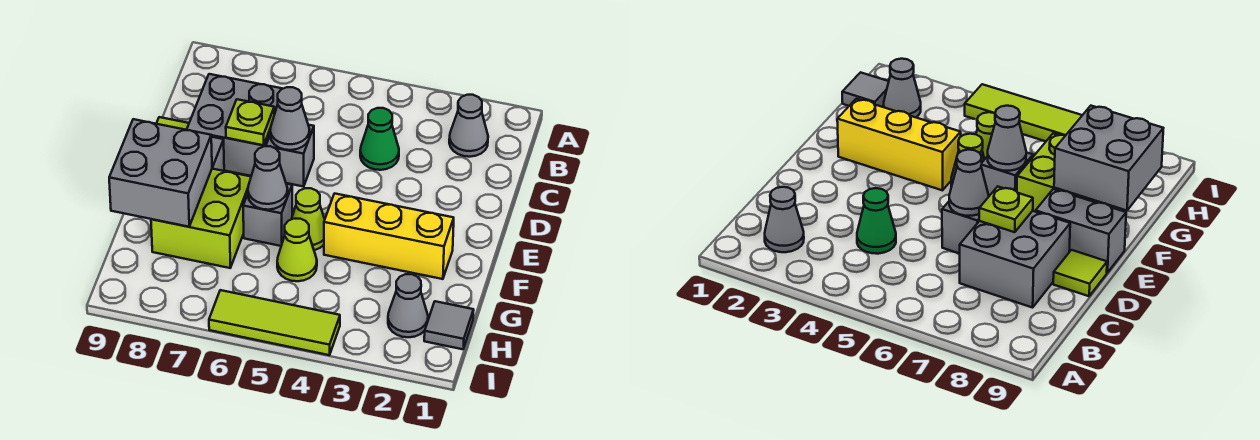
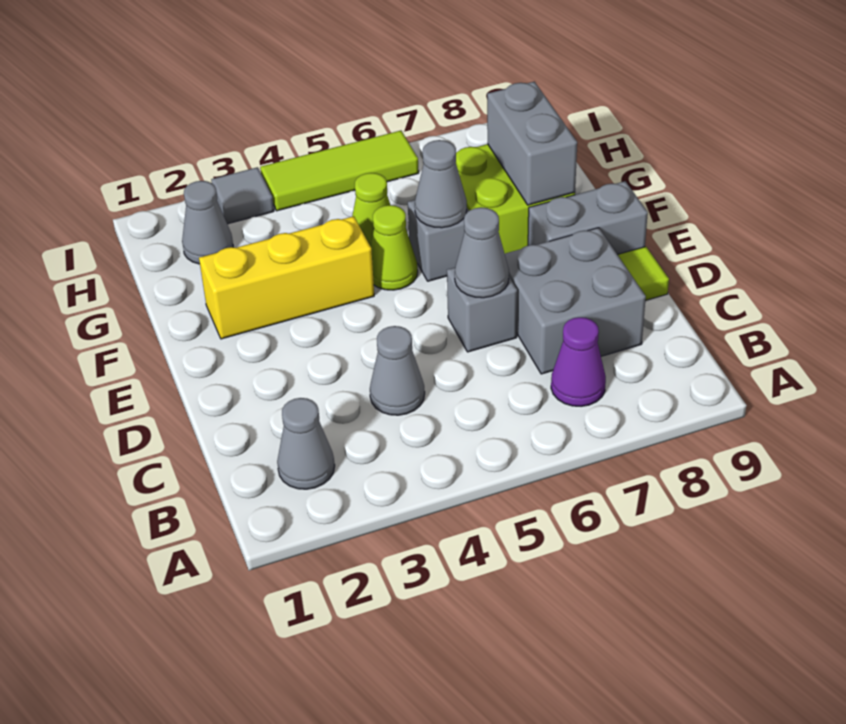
none -> purple 1x1 cone [551,317,606,406]
green 1x1 cone [360,108,399,170] -> grey 1x1 cone [370,326,425,415]
lime 1x1 plate [226,99,274,145] -> none
grey 2x2 brick [109,119,212,227] -> grey 1x2 brick [487,82,577,205]
grey 1x1 tile [424,301,474,349] -> grey 1x1 tile moved to [211,167,274,224]

